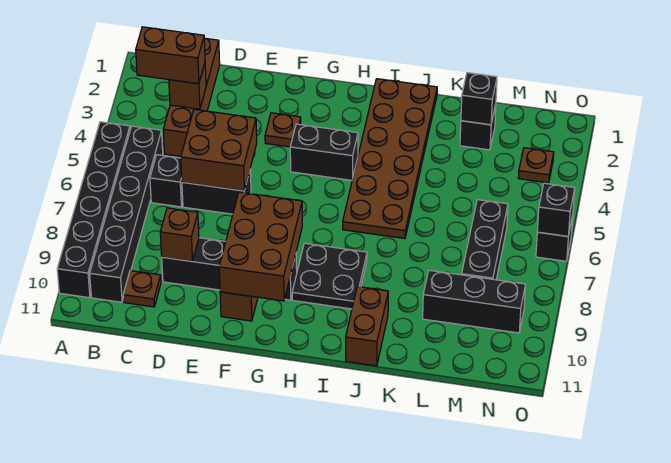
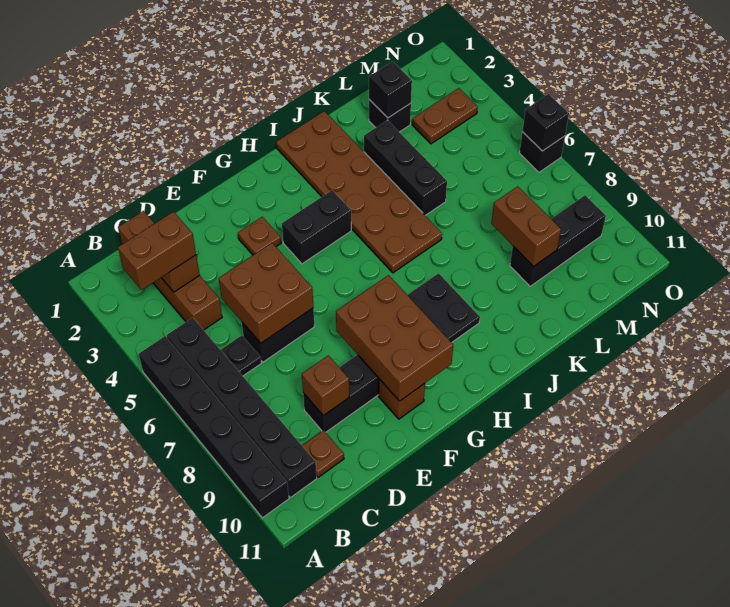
black 1x1 brick [150,155,183,207] -> black 1x1 plate [221,336,261,376]
brown 1x2 brick [346,287,388,366] -> brown 1x2 brick moved to [491,186,561,267]
black 1x3 brick [462,200,508,280] -> black 1x3 brick moved to [364,120,447,215]
brown 1x1 plate [518,148,554,183] -> brown 1x2 plate [412,88,478,144]

